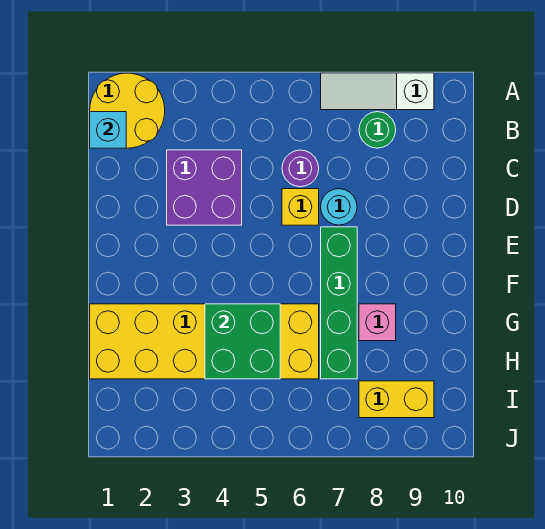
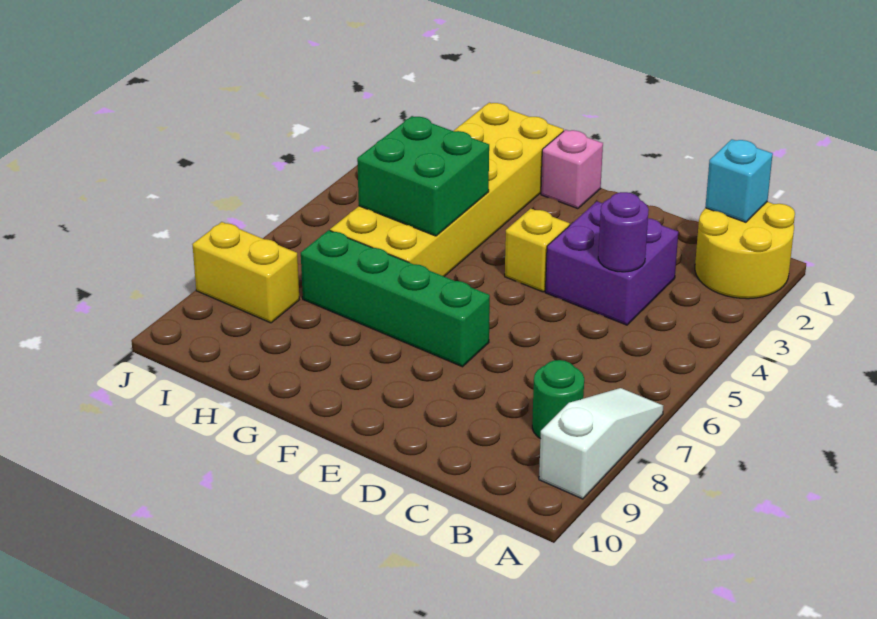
purple 1x1 round brick [282,150,319,187] -> purple 1x1 round brick moved to [598,192,649,272]
yellow 1x1 brick [282,189,319,225] -> yellow 1x1 brick moved to [505,209,570,292]
cyan 1x1 round brick [321,189,357,225] -> none
pink 1x1 brick [359,304,396,341] -> pink 1x1 brick moved to [541,130,603,209]
yellow 1x2 brick [359,381,434,418] -> yellow 1x2 brick turned to [192,222,299,323]

